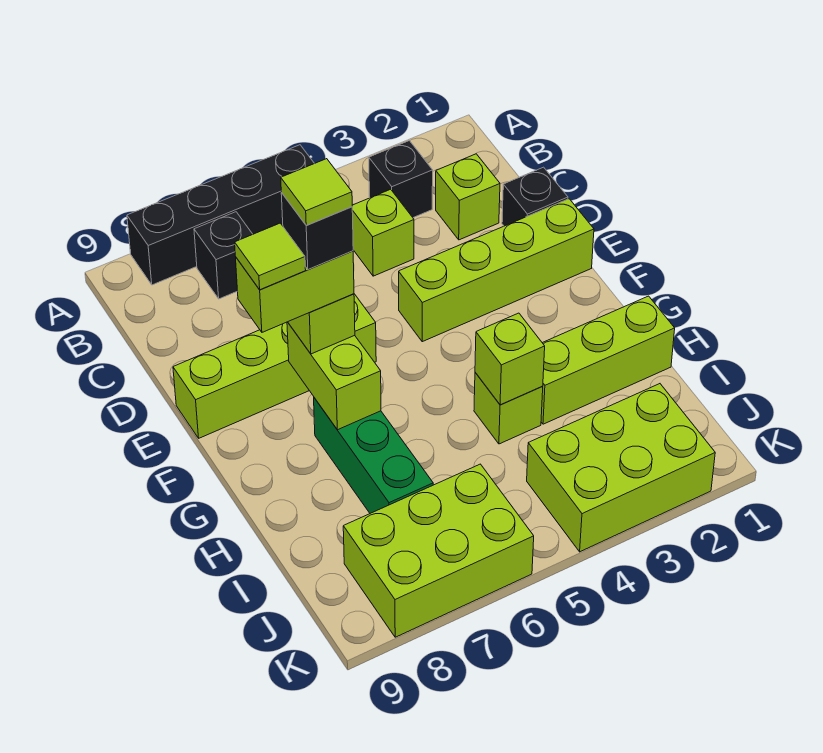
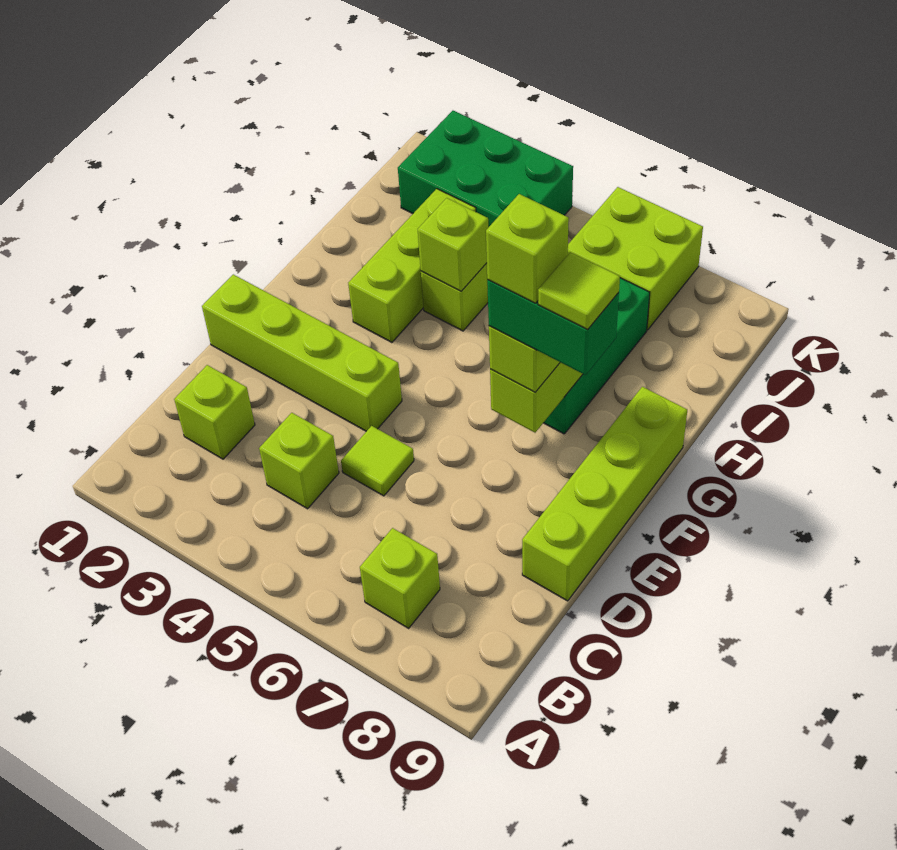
black 1x4 brick [127,145,314,285] -> none
black 1x1 brick [369,141,433,218] -> none
black 1x1 brick [194,212,253,299] -> lime 1x1 brick [360,528,440,628]
black 1x1 brick [502,167,568,226] -> none
lime 1x4 brick [173,294,376,438] -> lime 1x4 brick turned to [522,387,687,601]
lime 1x2 brick [236,251,354,332] -> green 1x2 brick [487,280,619,375]
black 1x1 brick [281,193,353,269] -> lime 1x1 brick [486,194,569,303]
lime 1x1 tile [281,159,352,225] -> lime 1x1 tile moved to [341,426,414,496]
lime 1x3 brick [541,296,675,424] -> lime 1x3 brick turned to [348,189,476,342]
lime 2x3 brick [527,384,715,552] -> green 2x3 brick [398,111,573,227]
lime 2x3 brick [343,464,534,637] -> lime 2x2 brick [568,187,703,330]

